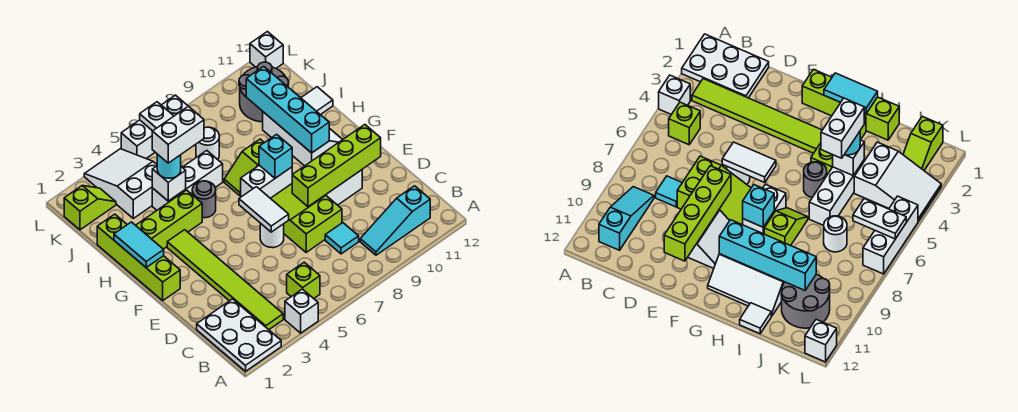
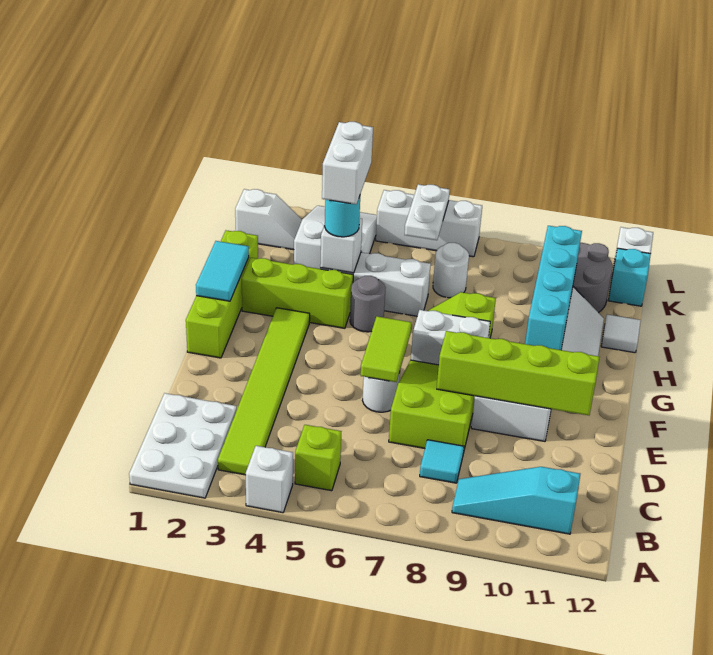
white 1x2 tile [239,187,289,232] -> lime 1x2 tile [361,316,411,382]
cyan 1x1 brick [259,134,292,178] -> cyan 1x1 brick moved to [608,248,651,306]
white 1x2 brick [152,106,204,163] -> white 1x2 brick turned to [322,122,373,204]
lime 1x2 slope [64,186,116,230] -> white 1x2 slope [235,189,302,250]

